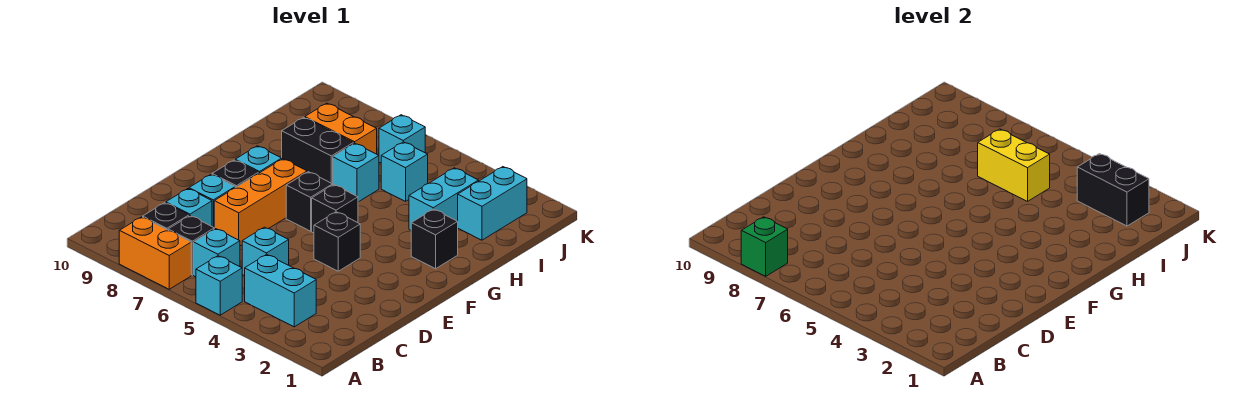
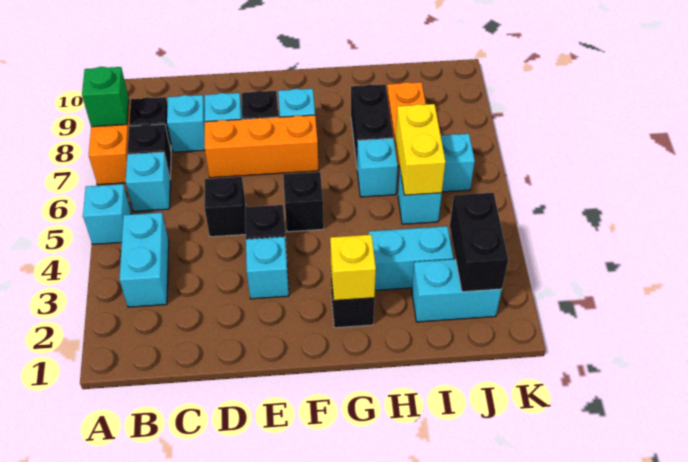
cyan 1x1 brick [242,227,289,276] -> cyan 1x1 brick moved to [246,237,289,299]
black 1x1 brick [286,172,333,231] -> black 1x1 brick moved to [205,177,246,237]
none -> yellow 1x1 brick [330,235,376,301]

